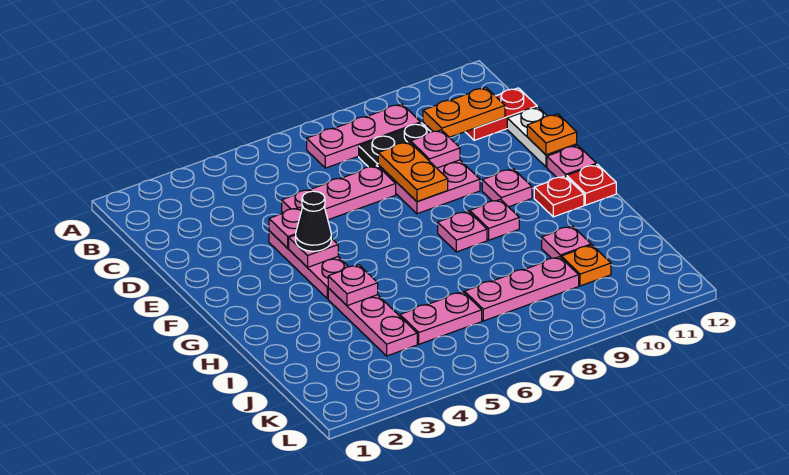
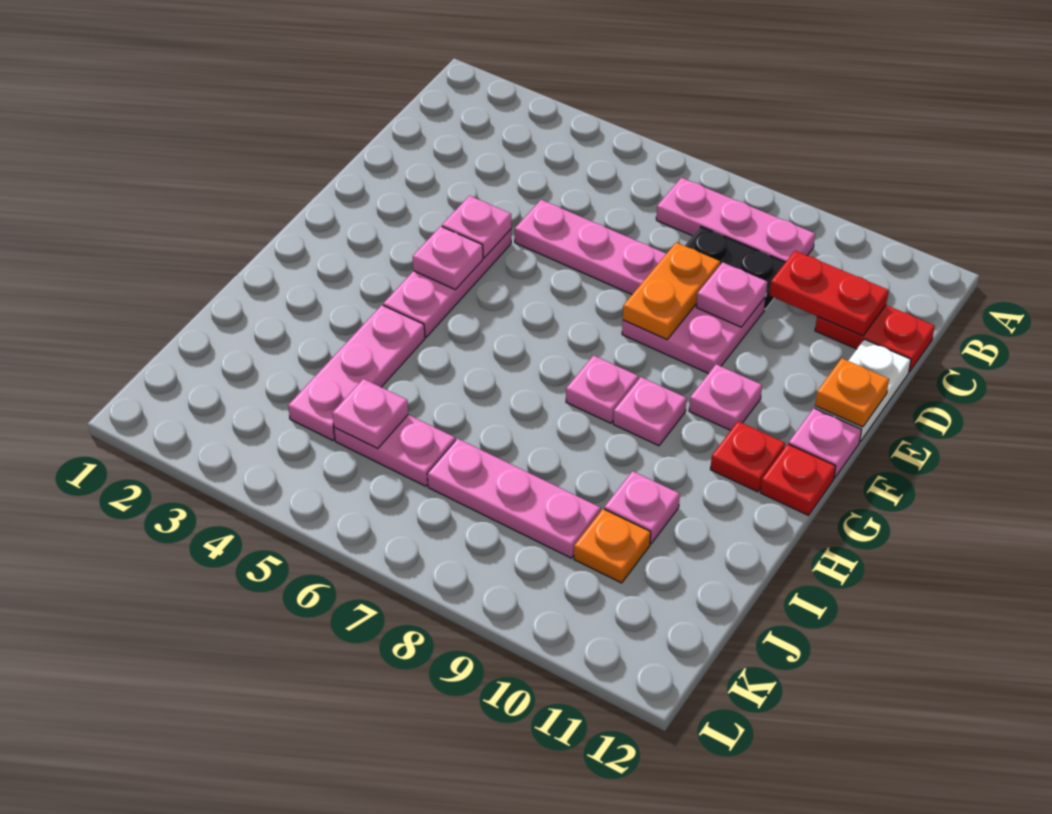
orange 1x2 plate [423,88,505,137] -> red 1x2 plate [769,251,888,336]
black 1x1 cone [296,191,331,251] -> none
pink 1x1 plate [328,265,378,306] -> pink 1x1 plate moved to [333,379,408,448]

